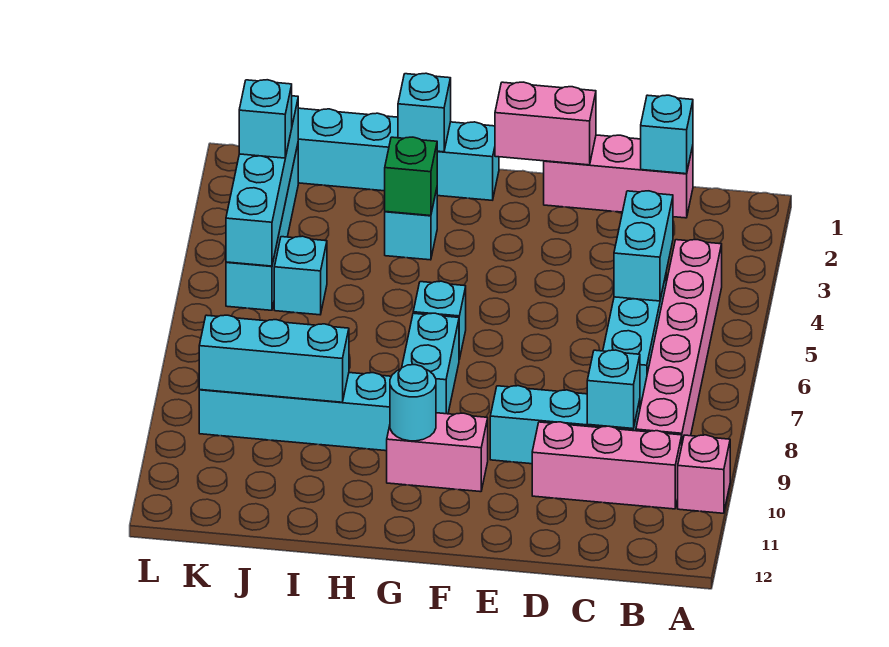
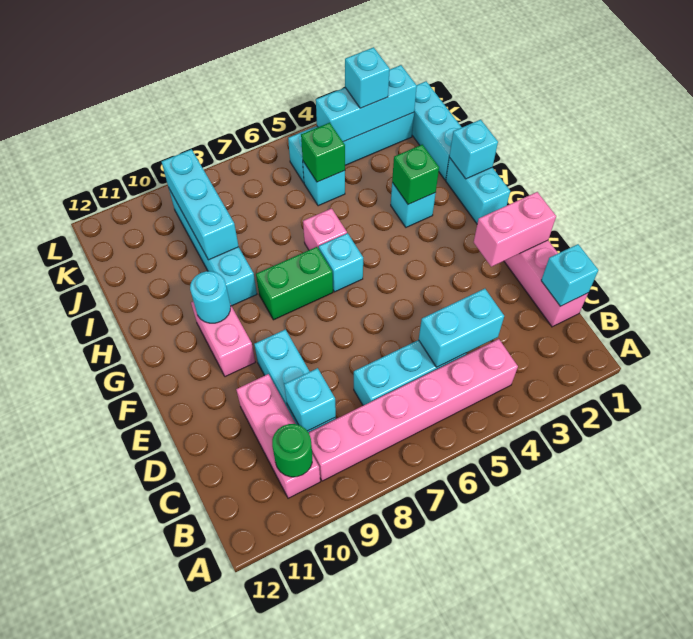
pink 1x1 brick [678,435,730,513] -> pink 1x1 brick moved to [303,208,347,250]
none -> green 1x1 round brick [272,424,312,477]
pink 1x2 brick [495,82,596,165] -> pink 1x2 brick turned to [474,192,556,267]
cyan 1x2 brick [402,313,459,414] -> green 1x2 brick [256,247,333,320]
none -> green 1x1 brick [301,123,345,182]
cyan 1x4 brick [226,96,298,266] -> cyan 1x3 brick [316,65,417,142]

